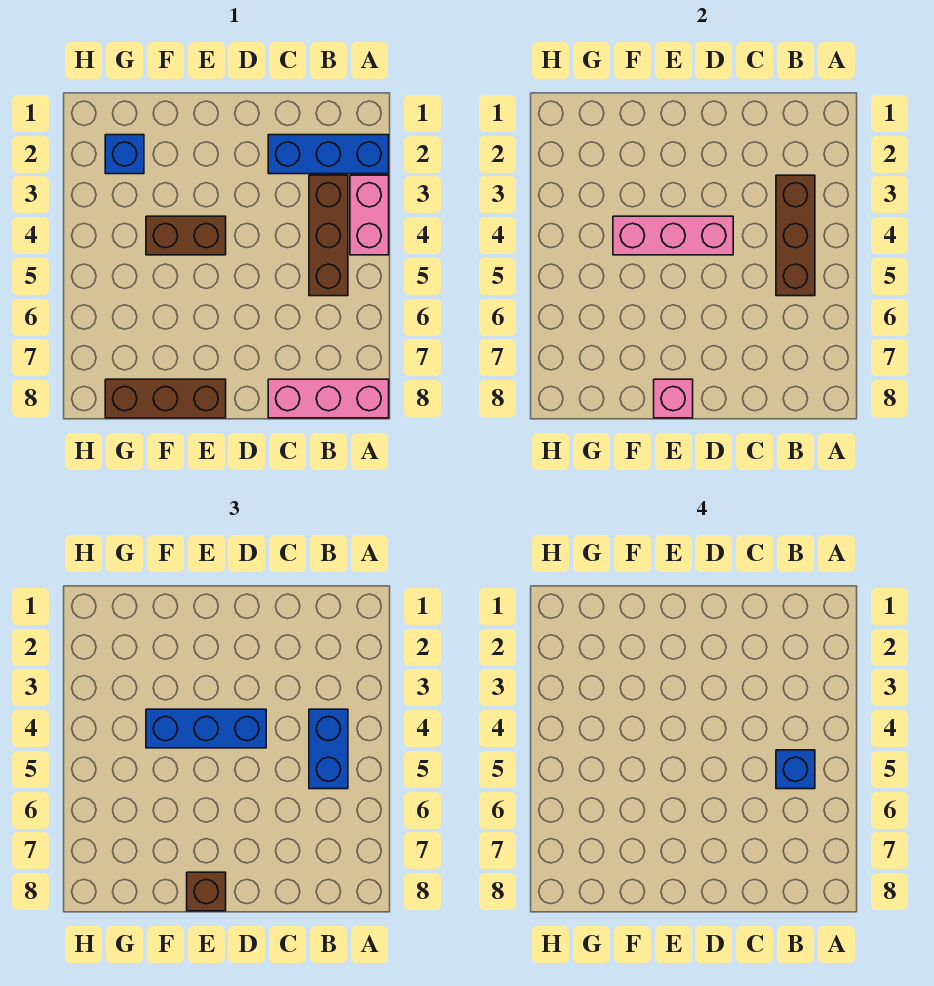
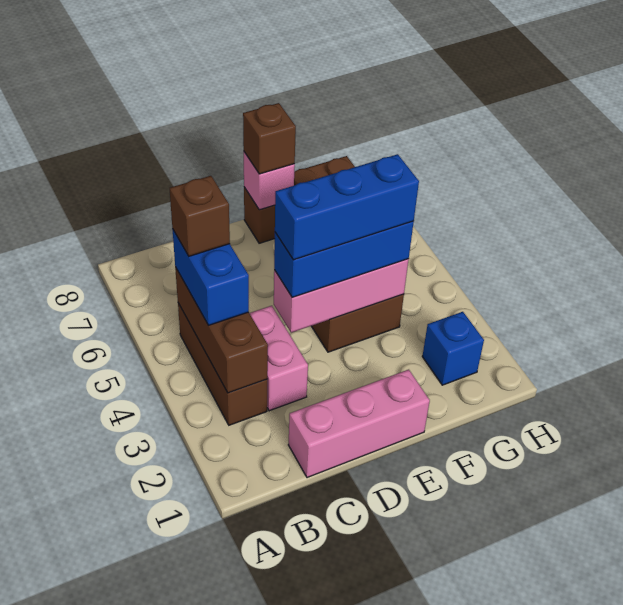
blue 1x3 brick [268,135,389,174] -> blue 1x3 brick moved to [275,154,419,260]
pink 1x2 brick [350,175,389,255] -> pink 1x2 brick moved to [249,306,308,411]
pink 1x3 brick [268,379,389,418] -> pink 1x3 brick moved to [288,370,430,478]
blue 1x1 brick [776,750,815,789] -> brown 1x1 brick [170,176,230,256]

